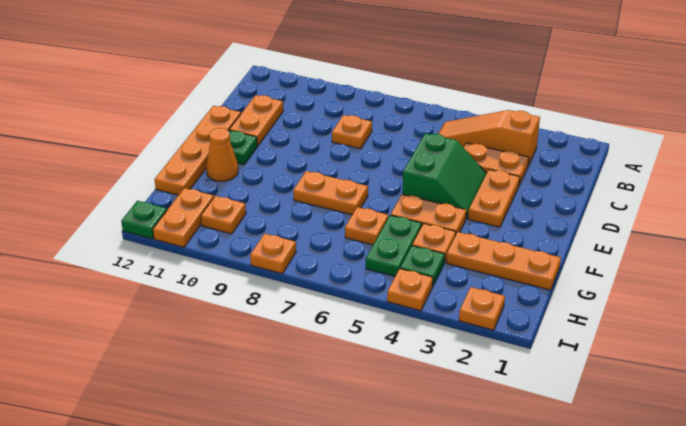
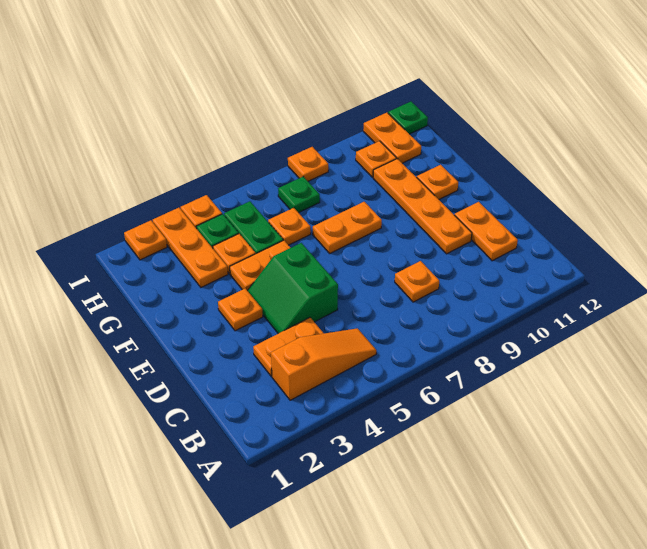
orange 1x2 plate [468,170,520,227] -> orange 1x1 plate [218,288,263,331]
orange 1x4 plate [154,106,241,195] -> orange 1x4 plate moved to [373,159,472,254]
green 1x1 plate [228,130,257,165] -> green 1x1 plate moved to [278,177,320,213]
orange 1x1 cone [206,128,238,181] -> orange 1x1 plate [417,165,458,199]
orange 1x3 plate [446,232,561,290] -> orange 1x3 plate turned to [153,208,228,287]

